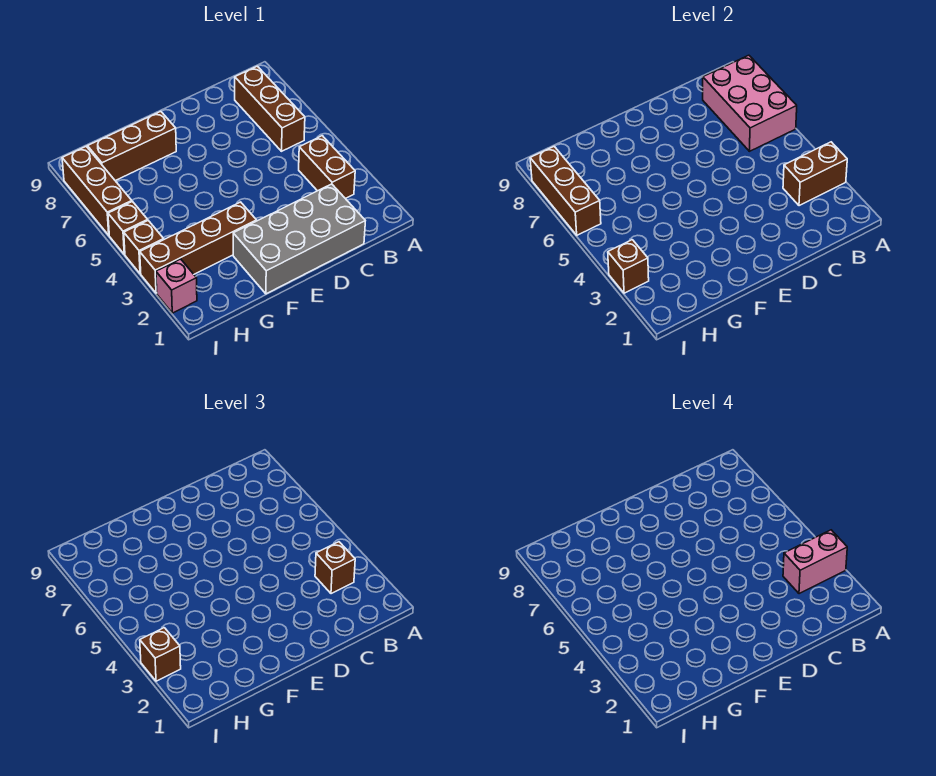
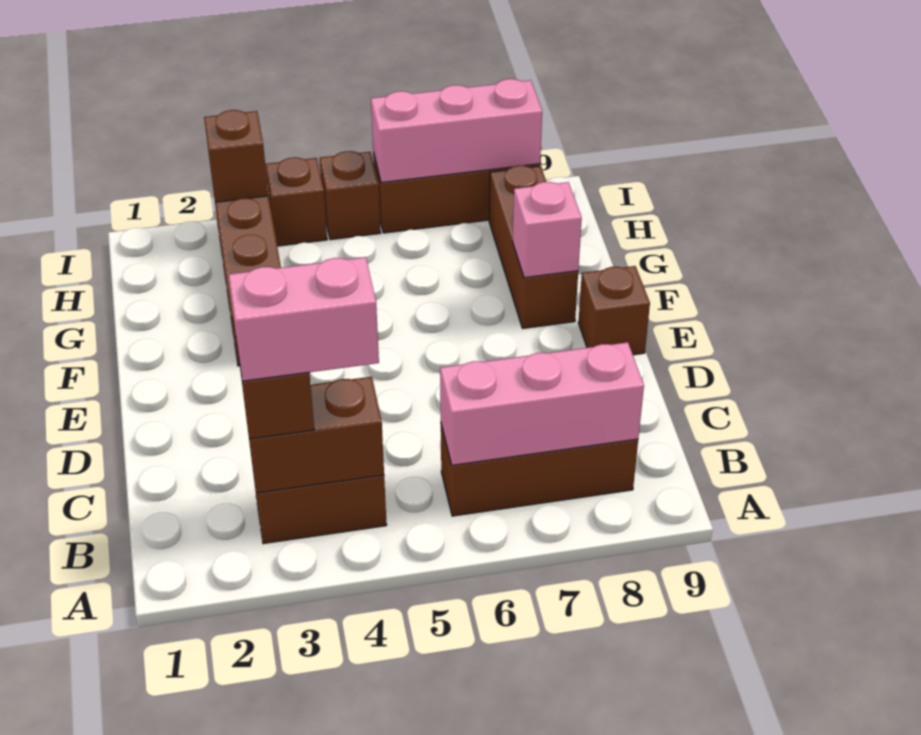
brown 1x2 brick [783,142,847,206] -> brown 1x2 brick turned to [244,377,384,493]
pink 1x2 brick [783,530,847,594] -> pink 1x2 brick turned to [228,257,379,381]
pink 2x3 brick [703,55,797,151] -> pink 1x3 brick [440,342,644,465]
grey 2x4 brick [233,184,365,294] -> none
pink 1x1 brick [156,259,197,313] -> pink 1x1 brick moved to [513,182,582,278]
brown 1x1 brick [140,628,181,681] -> brown 1x1 brick moved to [578,266,650,355]
brown 1x3 brick [530,147,601,235] -> pink 1x3 brick [371,79,542,183]

